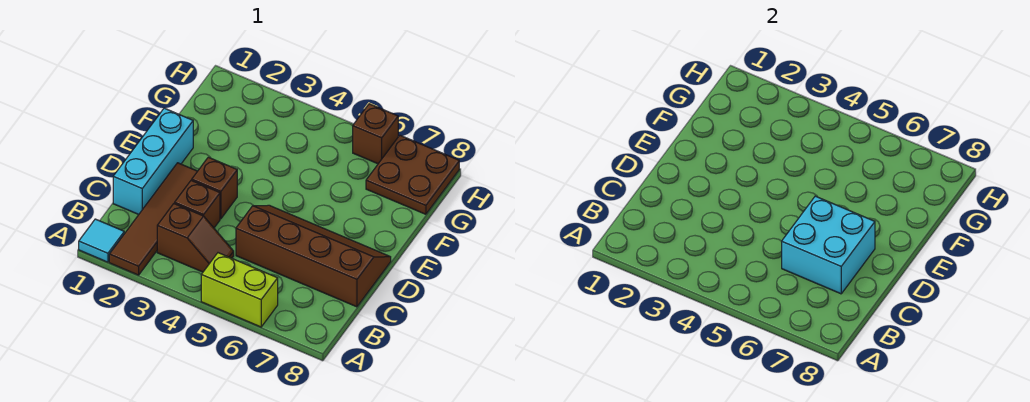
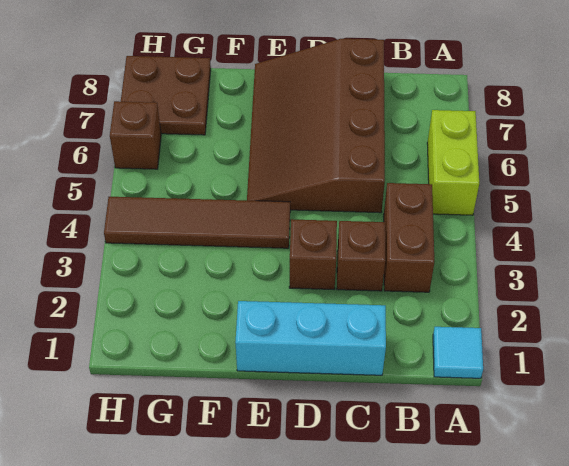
brown 1x4 tile [109,163,197,275] -> brown 1x4 tile moved to [104,197,290,248]
brown 1x2 slope [157,204,234,272] -> brown 1x2 brick [384,183,434,292]
brown 2x4 slope [236,205,391,307] -> brown 3x4 slope [247,39,385,213]
cyan 2x2 brick [782,196,875,294] -> none

